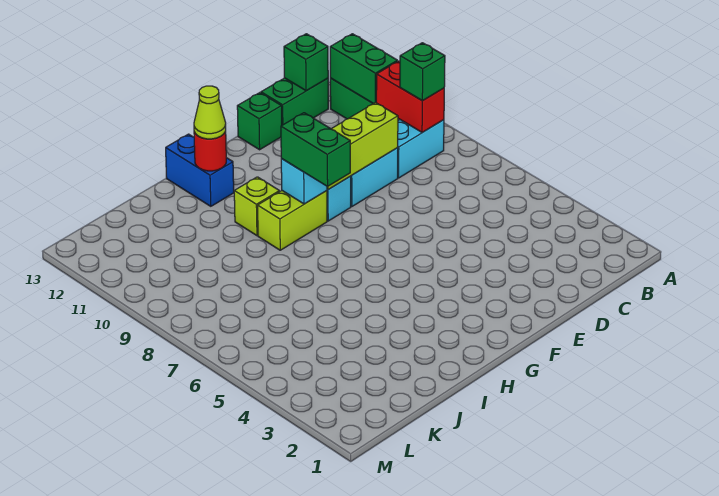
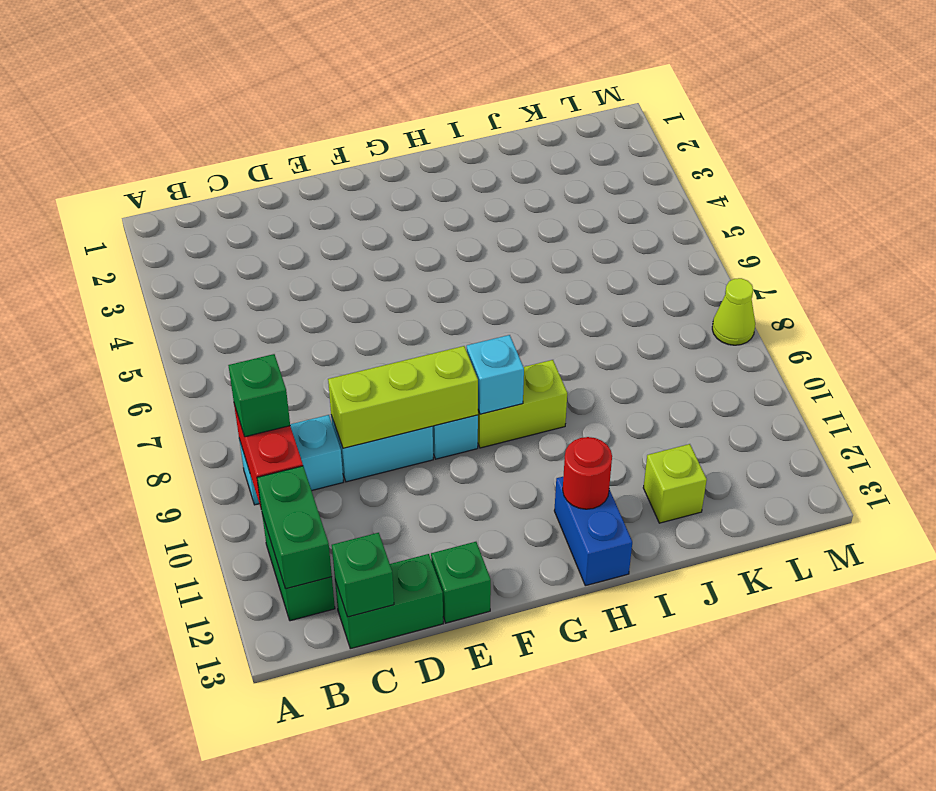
green 1x2 brick [281,113,350,186] -> none
lime 1x1 brick [234,177,279,236] -> lime 1x1 brick moved to [643,444,707,523]
lime 1x1 cone [194,86,226,139] -> lime 1x1 cone moved to [712,278,755,345]

